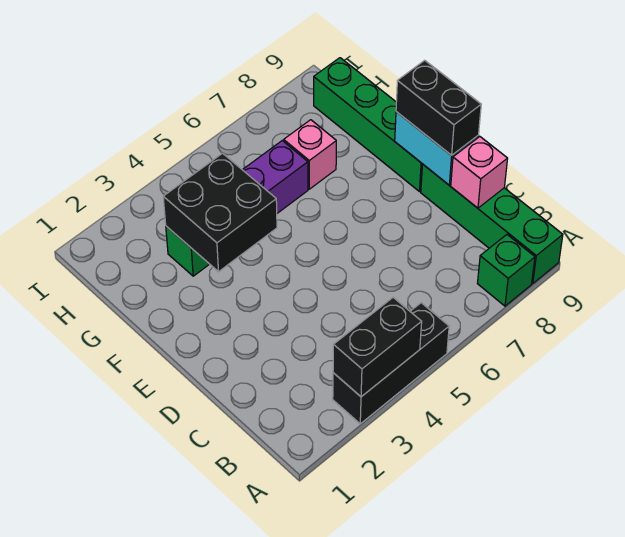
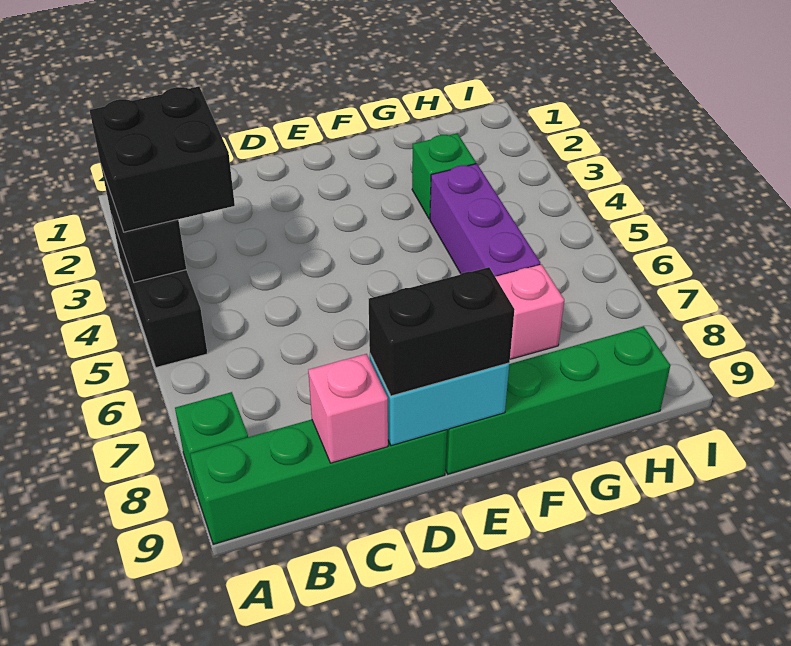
black 2x2 brick [163,153,277,272] -> black 2x2 brick moved to [90,87,235,232]

